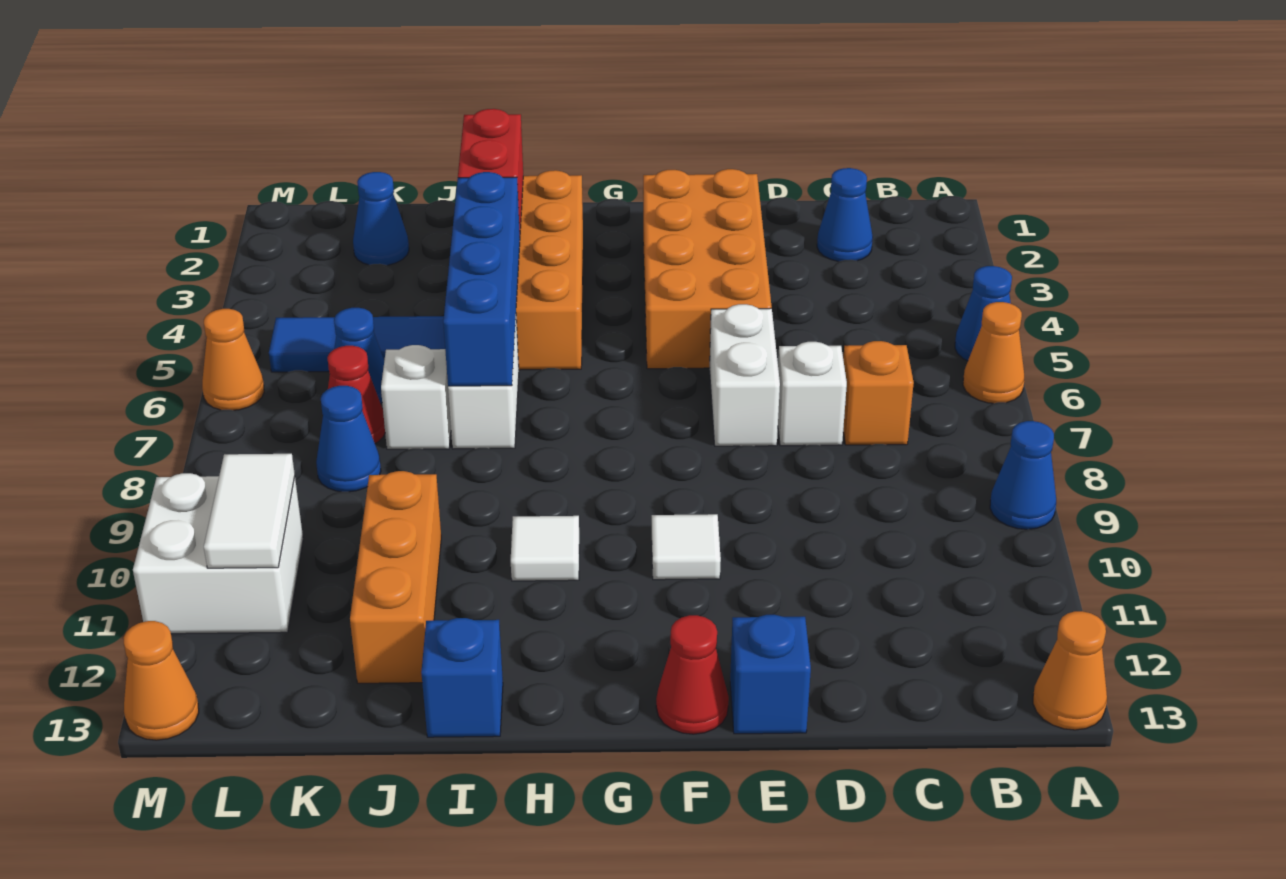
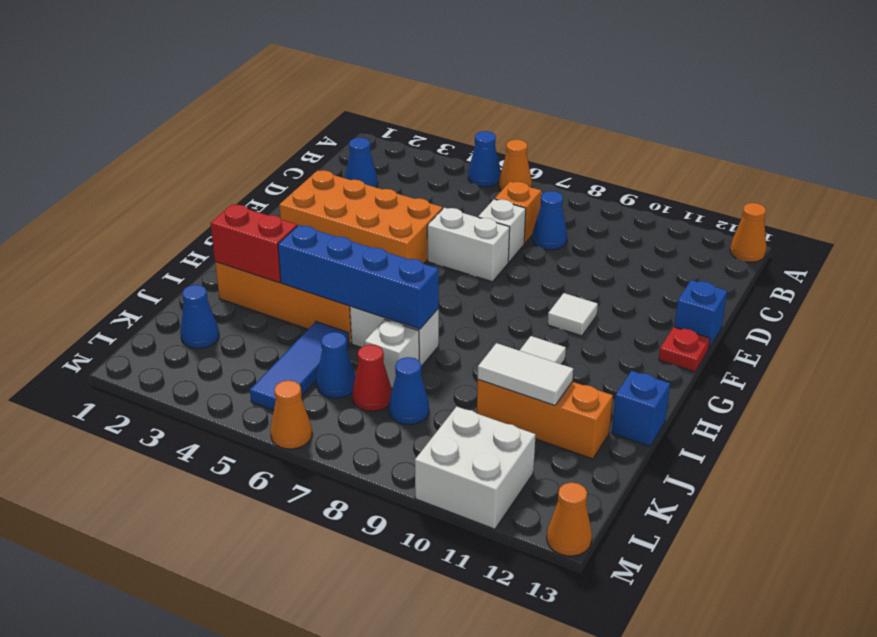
blue 1x1 cone [990,421,1056,529] -> blue 1x1 cone moved to [532,191,567,250]
red 1x1 cone [656,615,729,734] -> red 1x1 plate [659,327,710,372]
white 1x2 tile [204,454,295,568] -> white 1x2 tile moved to [478,343,573,405]

